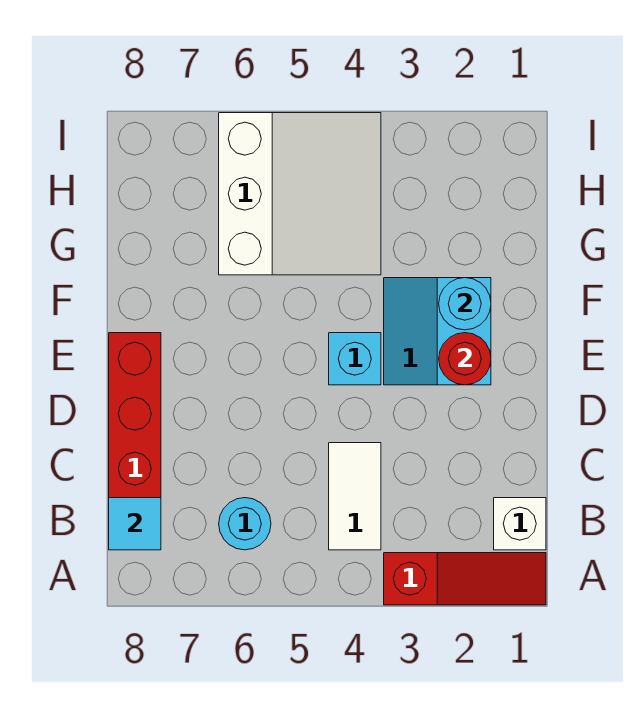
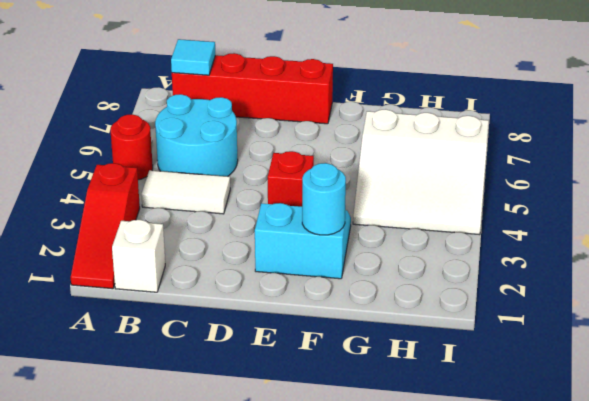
cyan 1x1 round brick [219,498,271,550] -> cyan 2x2 round brick [155,94,238,176]
red 1x1 round brick [439,333,491,385] -> red 1x1 round brick moved to [111,114,153,180]
cyan 1x1 brick [329,333,381,385] -> red 1x1 brick [268,151,314,207]

